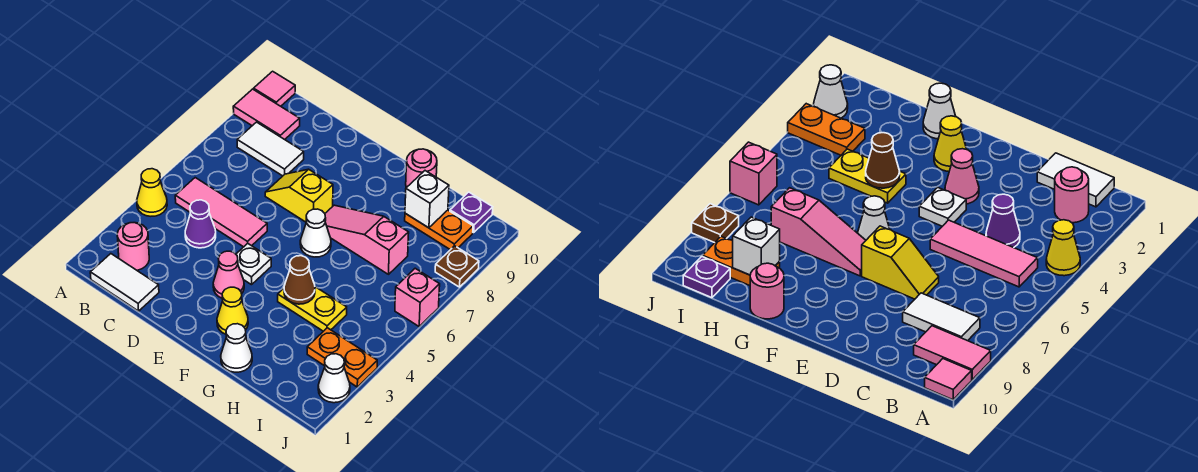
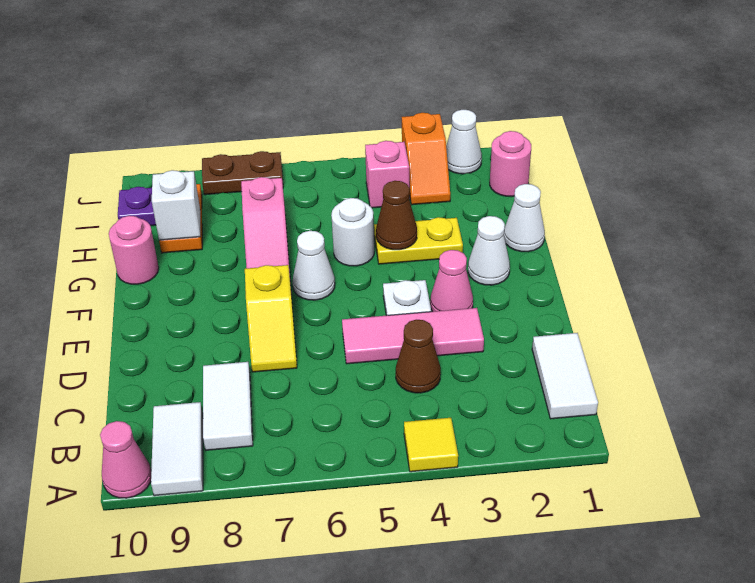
yellow 1x1 cone [137,169,167,216] -> yellow 1x1 tile [404,418,458,472]
pink 1x2 tile [233,89,300,140] -> white 1x2 tile [151,402,203,496]
pink 1x1 tile [254,71,295,106] -> pink 1x1 cone [100,421,151,498]
pink 1x1 round brick [117,223,149,270] -> pink 1x1 round brick moved to [490,131,531,197]
pink 1x3 tile [175,178,267,247] -> pink 1x3 tile turned to [342,308,484,364]
purple 1x1 cone [185,200,216,248] -> brown 1x1 cone [396,320,441,393]
yellow 1x1 cone [217,287,248,334] -> white 1x1 cone [468,216,510,285]
yellow 1x2 plate [278,287,347,331] -> yellow 1x2 plate turned to [374,217,463,264]
none -> white 1x1 round brick [331,198,374,266]
orange 1x2 plate [307,328,377,387] -> orange 1x2 slope [402,113,450,205]
pink 1x1 brick [395,268,440,326] -> pink 1x1 brick moved to [365,141,409,208]
brown 1x1 plate [435,246,479,287] -> brown 1x2 plate [202,151,283,195]

